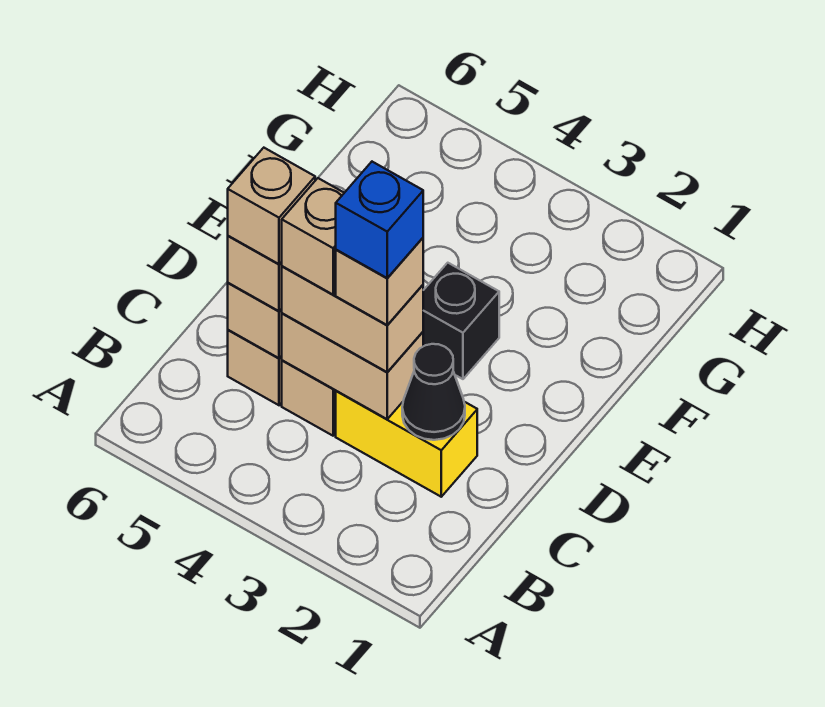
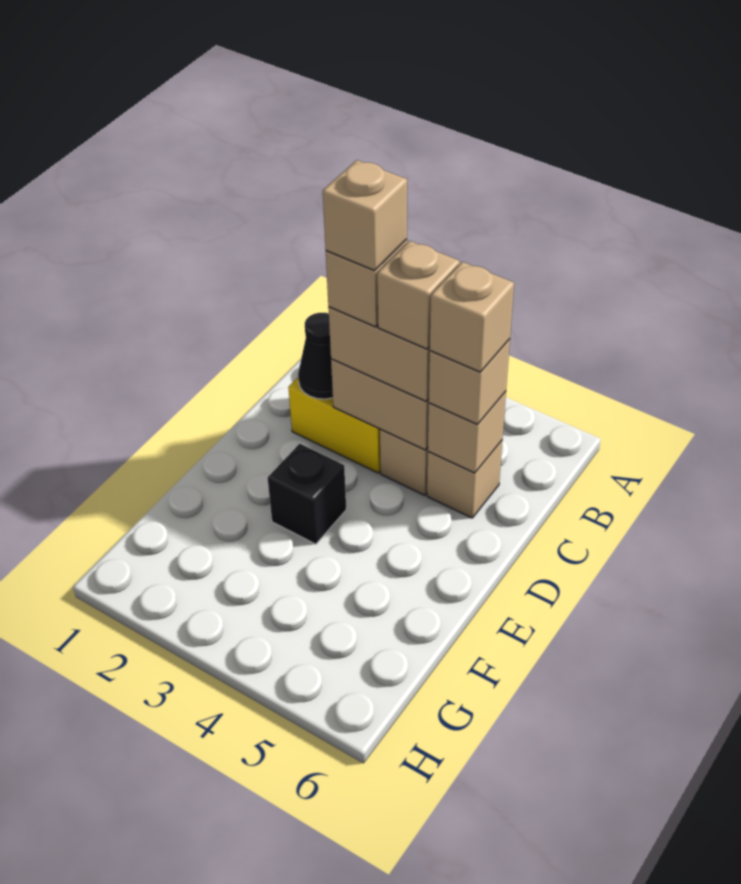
blue 1x1 brick [336,162,423,278] -> tan 1x1 brick [323,160,407,271]

